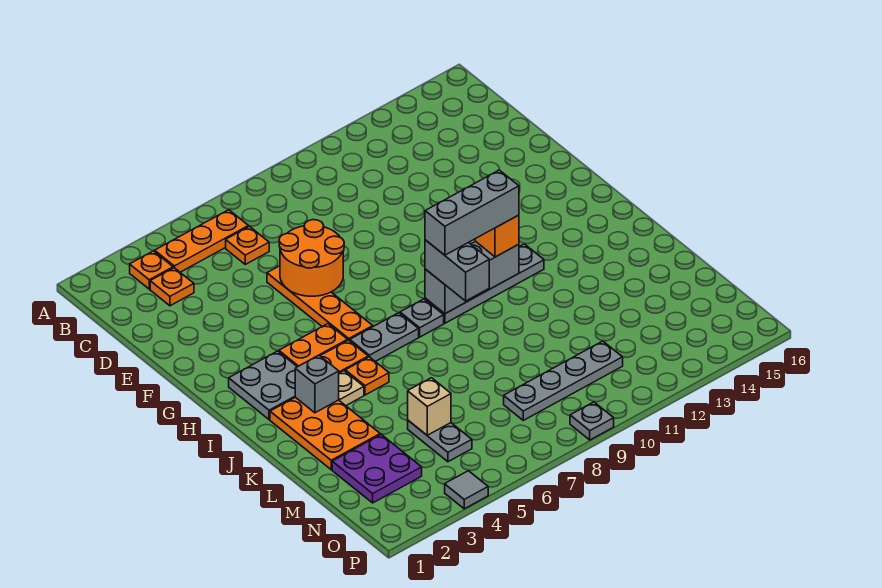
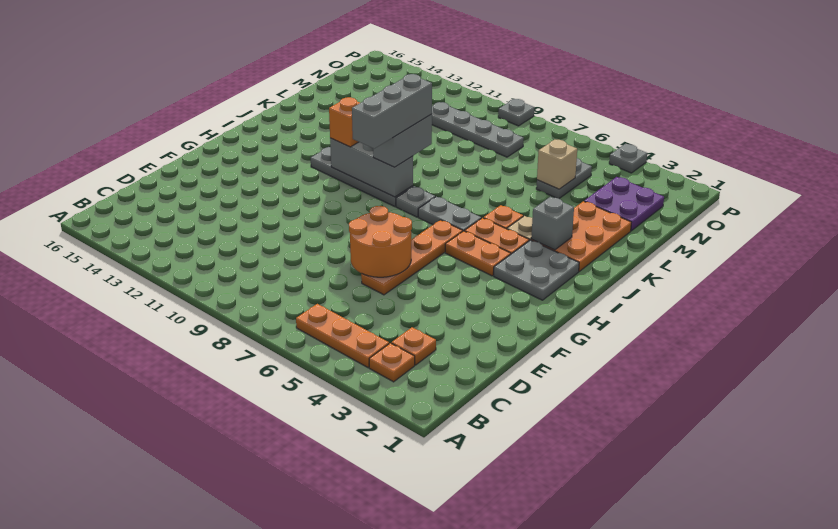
orange 1x1 plate [226,226,269,264] -> none
grey 1x3 brick [425,170,519,255] -> grey 1x3 brick turned to [352,74,432,149]
grey 1x1 tile [445,471,488,509] -> grey 1x1 plate [609,144,647,173]

